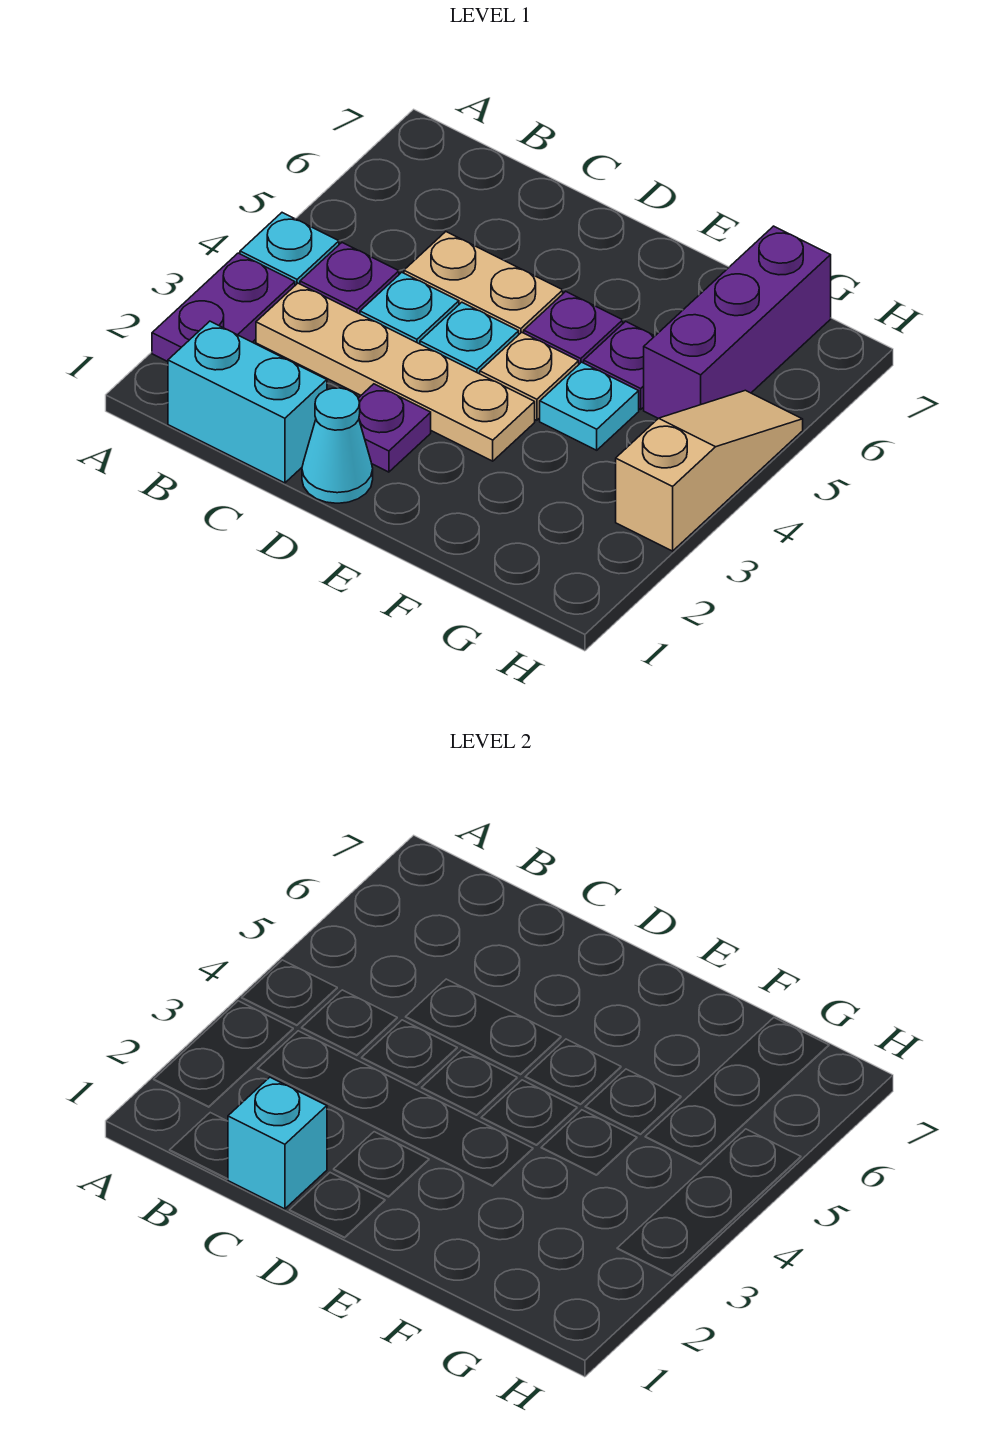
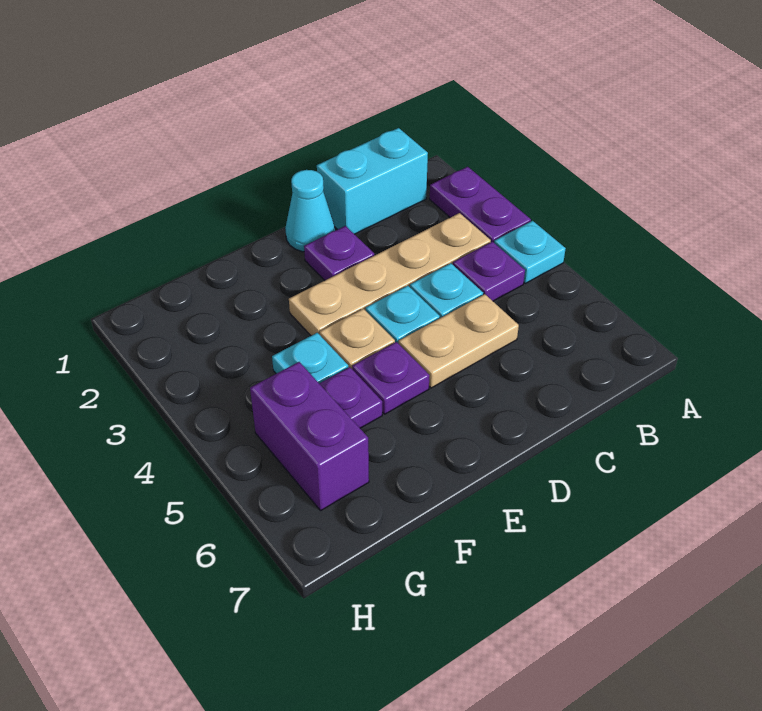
cyan 1x1 brick [228,1077,327,1209] -> none
purple 1x3 brick [644,226,831,418] -> purple 1x2 brick [250,362,369,510]
tan 1x3 slope [616,390,803,551] -> none

